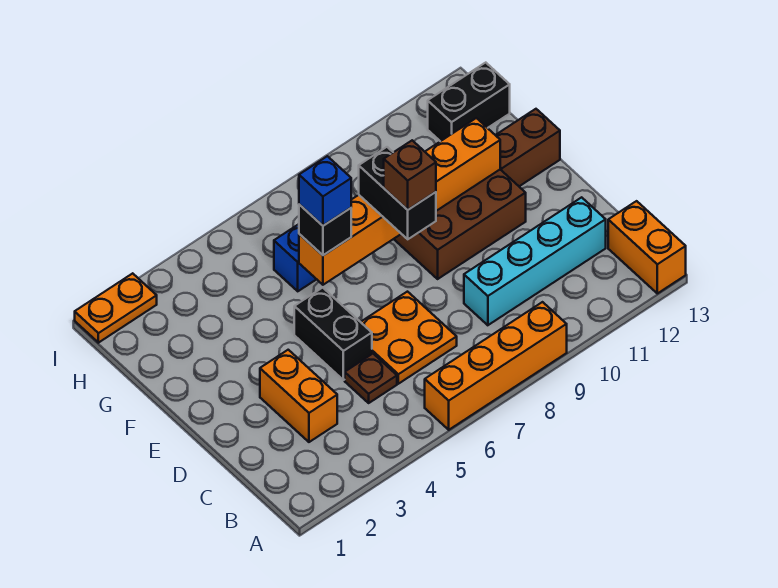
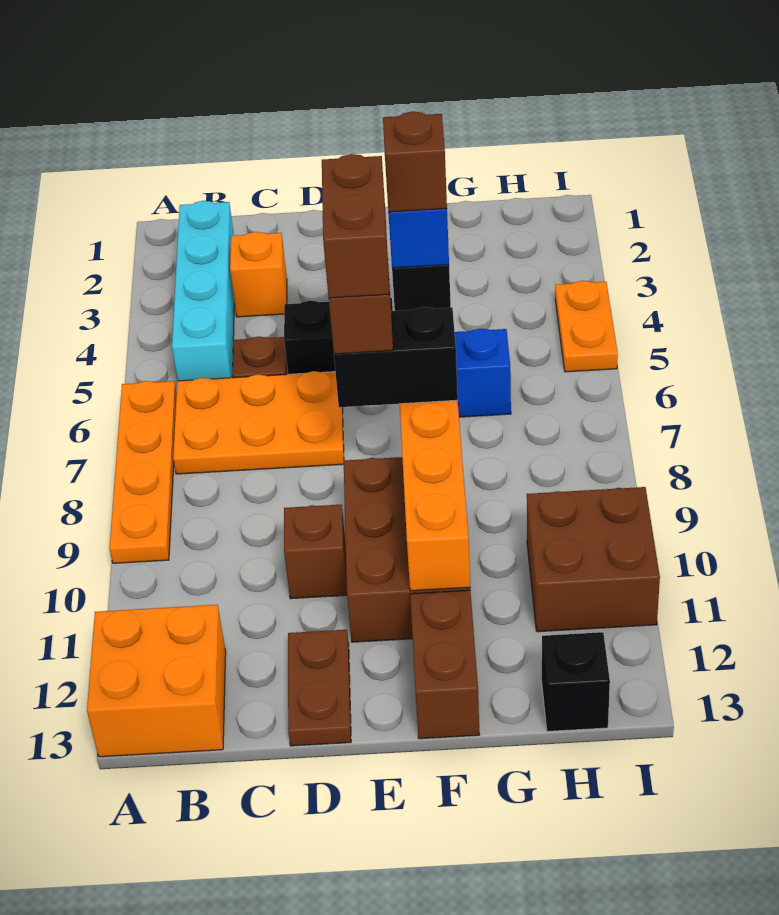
orange 1x4 brick [425,302,567,430] -> orange 1x4 plate [109,381,177,563]
orange 1x2 brick [608,201,686,293] -> orange 2x2 brick [87,605,226,757]
orange 1x2 brick [260,350,337,442] -> orange 1x1 brick [230,232,287,317]
orange 2x2 plate [361,292,457,384] -> orange 2x3 plate [173,371,344,474]
cyan 1x4 brick [464,197,606,325] -> cyan 1x4 brick moved to [172,201,234,381]
none -> brown 1x1 brick [284,505,347,599]
none -> brown 1x2 plate [288,630,351,746]
none -> brown 1x2 brick [322,154,390,298]
none -> brown 1x1 brick [383,112,447,212]
none -> brown 2x2 brick [527,487,660,632]
black 1x2 brick [428,63,510,141] -> black 1x1 brick [542,632,610,731]
orange 1x2 plate [75,273,157,343] -> orange 1x2 plate moved to [555,281,618,372]

